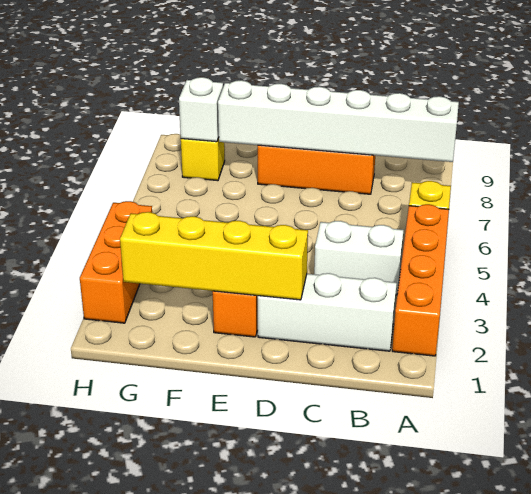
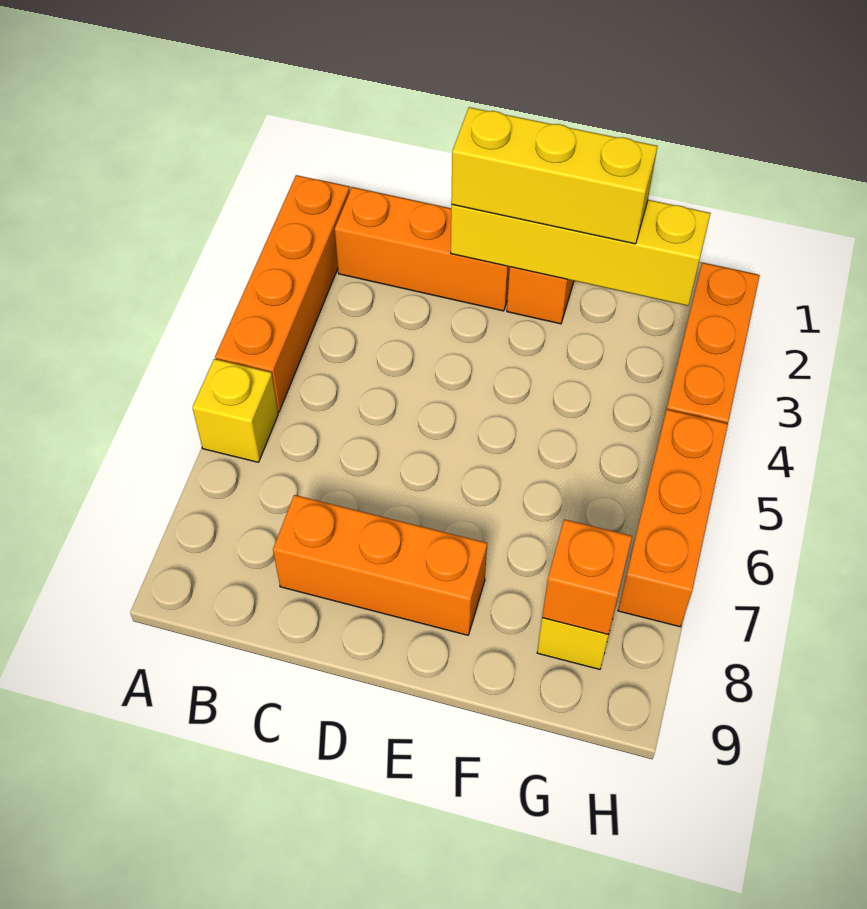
white 1x6 brick [218,80,459,162] -> none
white 1x3 brick [258,273,397,351] -> orange 1x3 brick [335,187,510,311]
white 1x2 brick [314,221,404,295] -> none
none -> yellow 1x3 brick [451,107,658,244]
white 1x1 brick [179,77,223,142] -> orange 1x1 brick [542,519,632,635]
none -> orange 1x3 brick [618,409,728,627]

